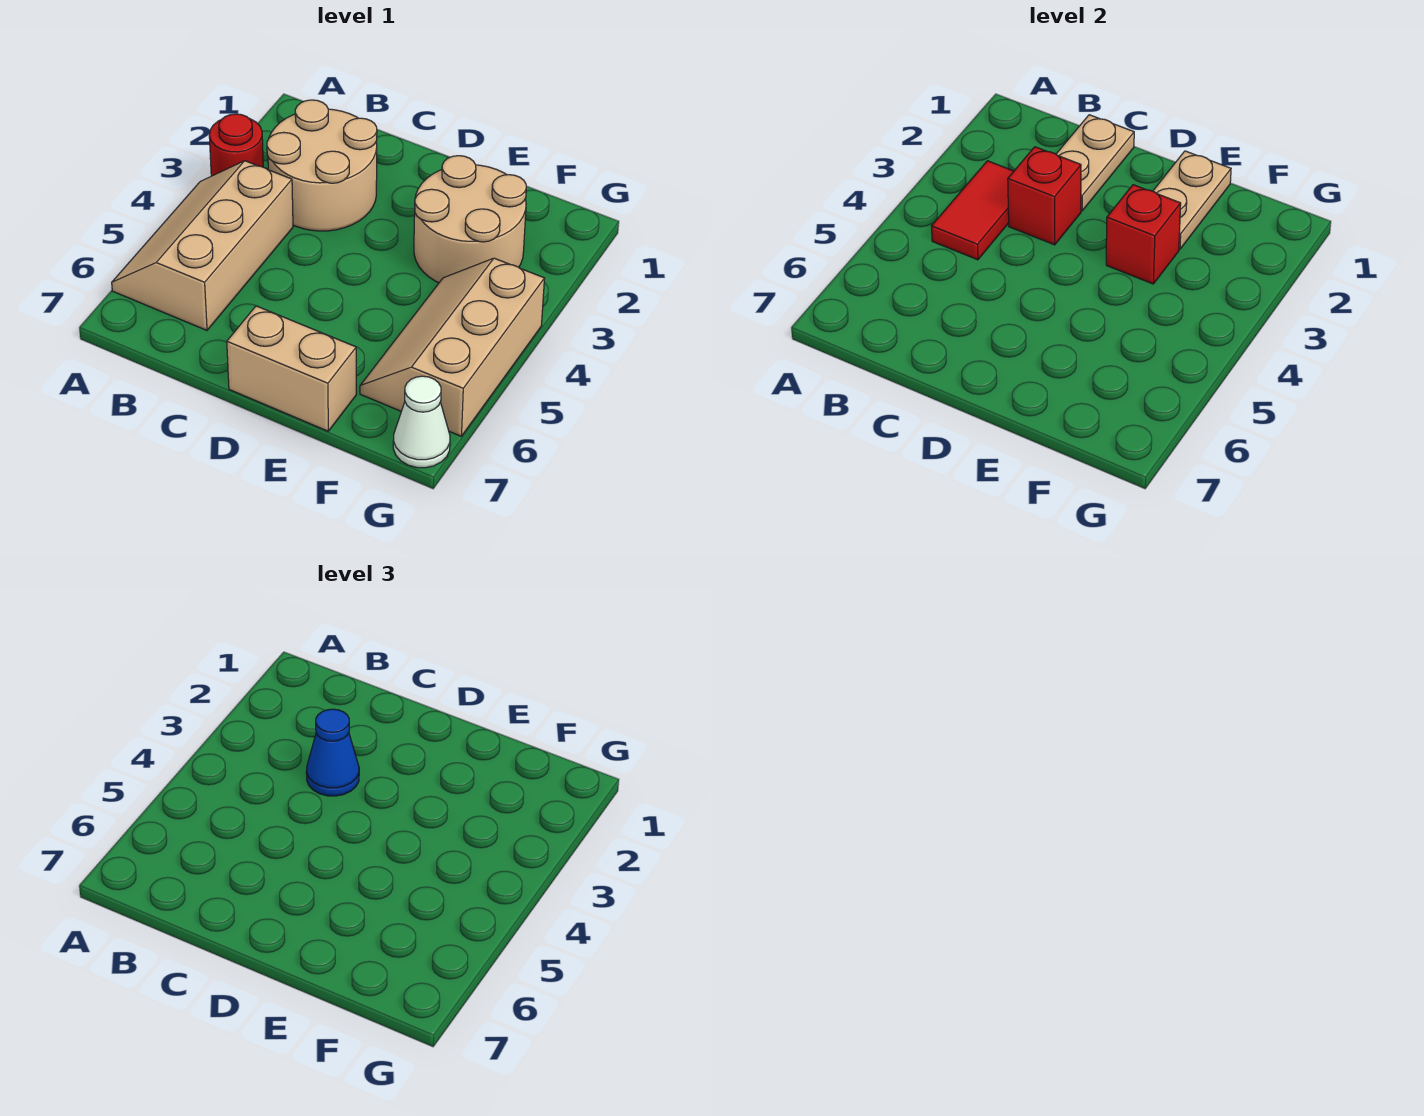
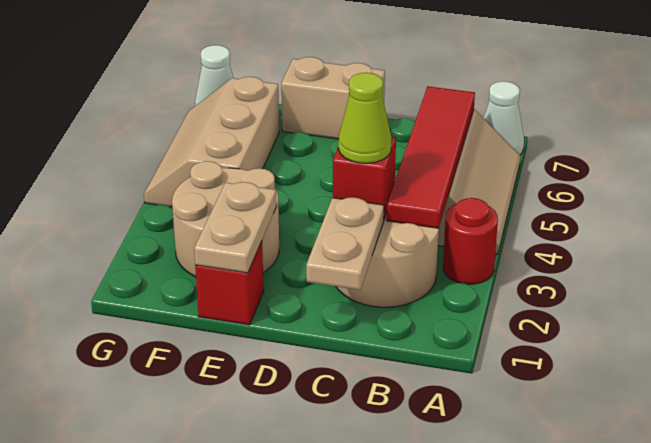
none -> white 1x1 cone [484,81,524,155]
red 1x2 tile [932,161,1014,260] -> red 1x4 tile [387,86,475,228]
blue 1x1 cone [306,709,359,796] -> lime 1x1 cone [338,73,392,163]
red 1x1 brick [1106,185,1181,284] -> red 1x1 brick moved to [195,241,264,325]
tan 2x3 slope [360,258,545,436] -> tan 2x3 slope turned to [144,77,279,207]

